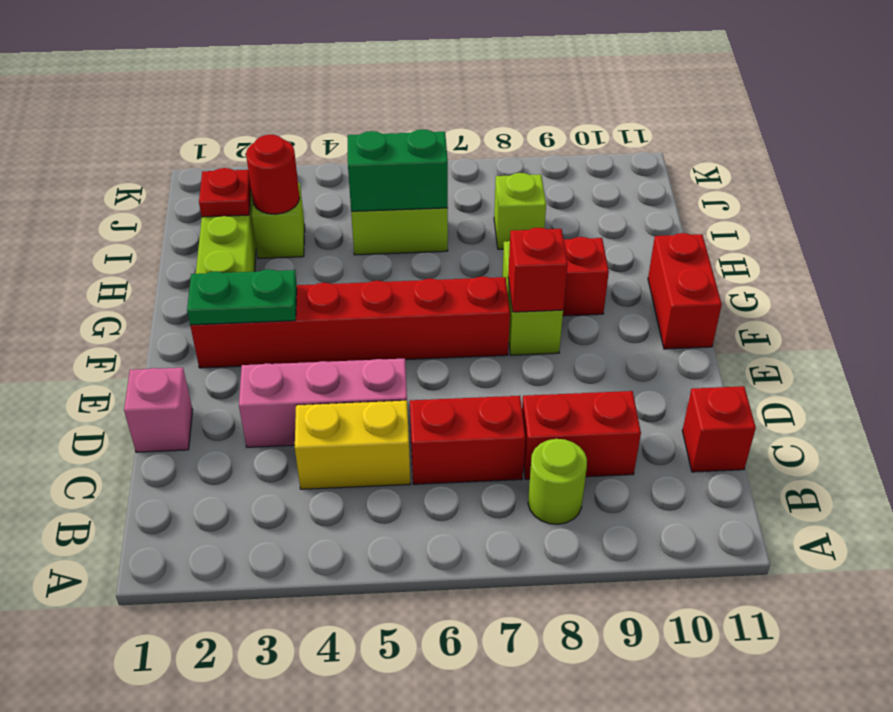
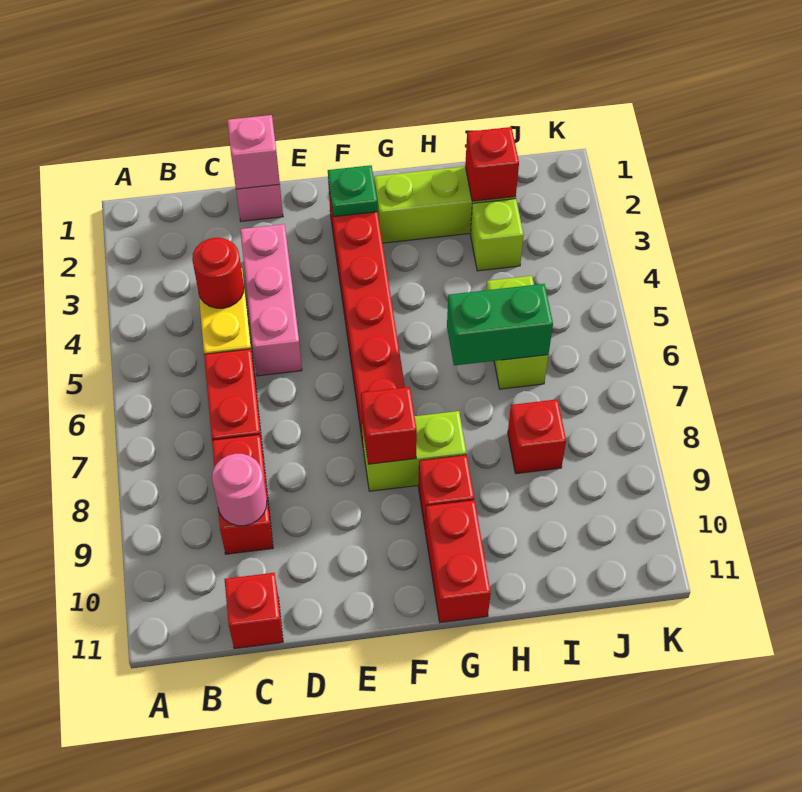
lime 1x1 round brick [528,439,587,524] -> none
none -> pink 1x1 round brick [212,454,267,526]
none -> pink 1x1 brick [227,115,280,189]
green 1x2 plate [187,269,297,325] -> green 1x1 plate [328,165,378,217]
red 1x2 brick [648,233,722,349] -> red 1x2 brick turned to [425,500,491,622]
red 1x1 plate [199,168,251,217] -> red 1x1 brick [465,127,519,201]
red 1x1 round brick [246,135,300,214] -> red 1x1 round brick moved to [192,238,244,308]
green 1x2 brick [348,129,448,211] -> green 1x2 brick turned to [447,284,553,366]
lime 1x1 brick [494,173,546,249] -> red 1x1 brick [508,399,566,474]

